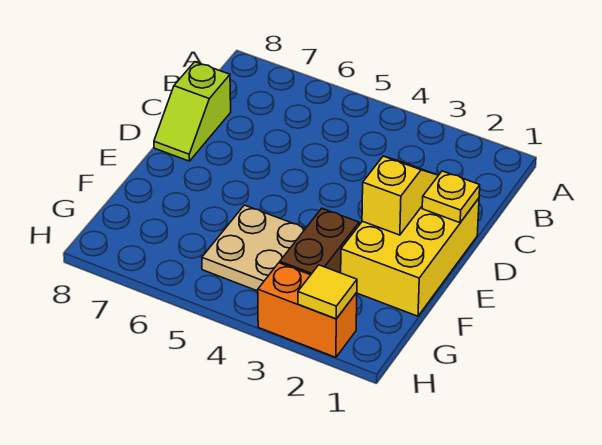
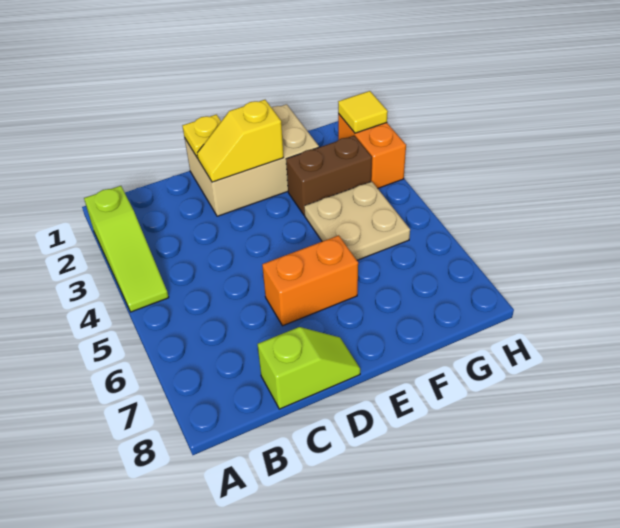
none -> lime 1x3 slope [84,186,169,312]
yellow 2x3 brick [341,198,479,316] -> tan 2x3 brick [185,104,319,216]
none -> orange 1x2 brick [262,235,358,326]

